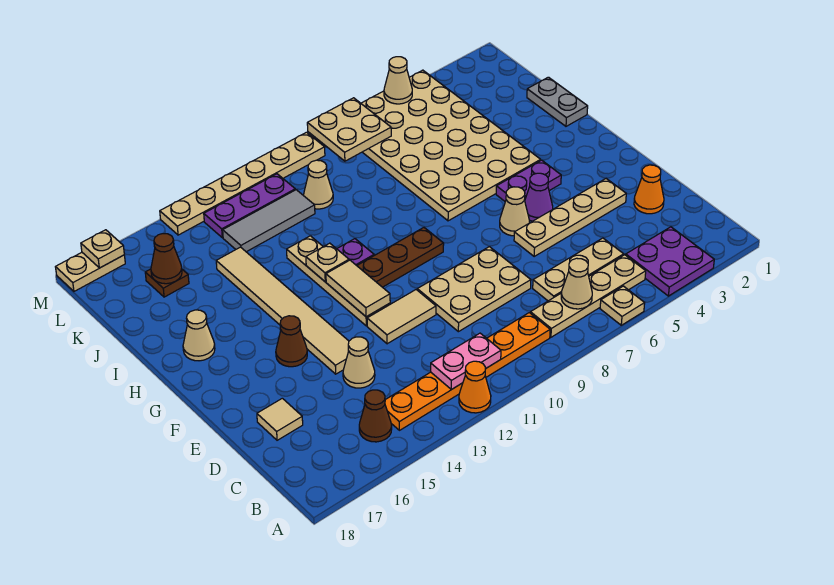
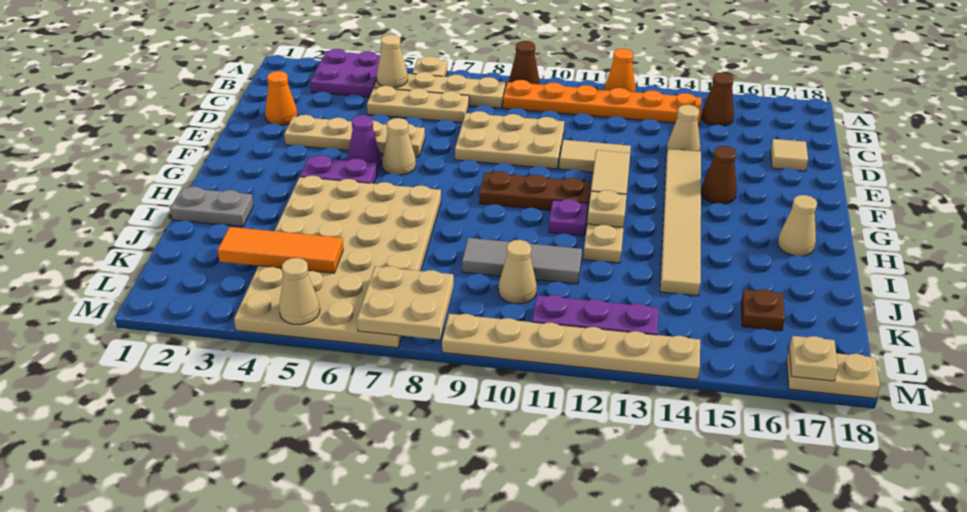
tan 1x1 cone [561,258,592,309] -> tan 1x1 cone moved to [377,35,408,88]
pink 1x2 plate [431,333,501,390] -> none
grey 1x2 plate [527,77,588,126] -> grey 1x2 plate turned to [170,187,253,227]
none -> orange 1x3 tile [218,227,343,273]
grey 1x3 tile [223,190,315,252] -> grey 1x3 tile moved to [462,238,582,284]
brown 1x1 cone [151,234,182,284] -> brown 1x1 cone moved to [509,41,539,84]

